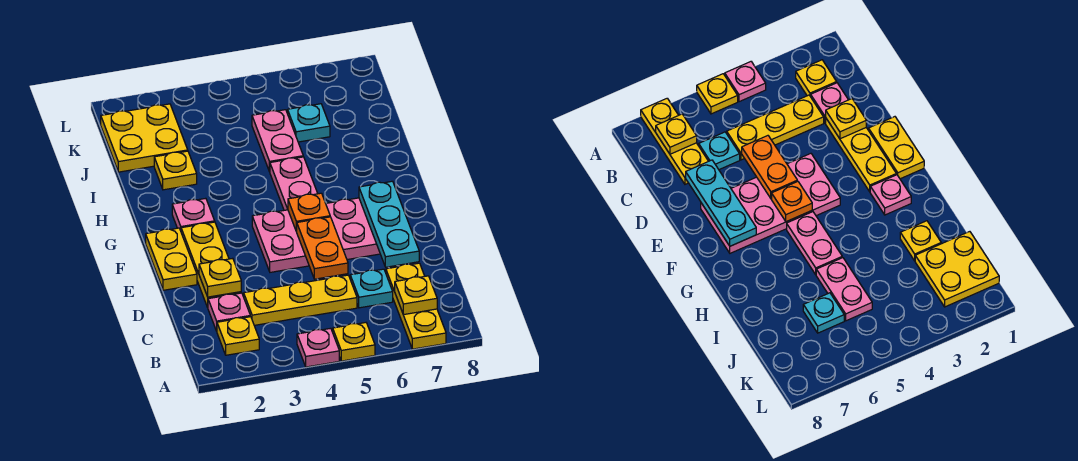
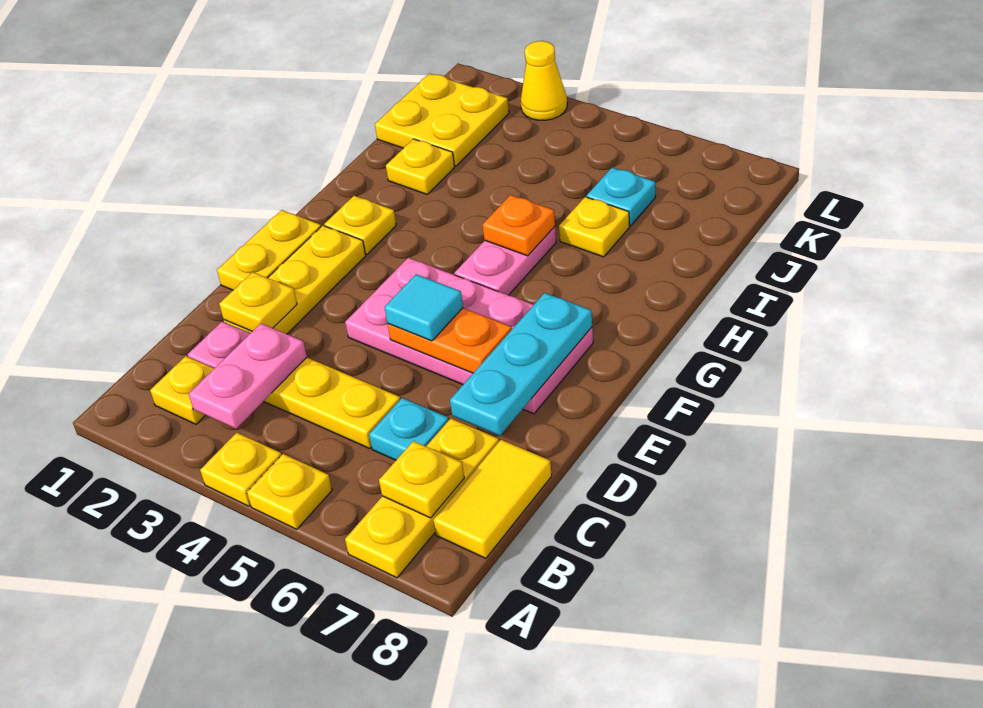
pink 1x1 plate [297,328,339,367] -> yellow 1x1 plate [200,433,281,506]
none -> yellow 1x2 tile [433,440,552,558]
orange 1x2 plate [297,217,348,279] -> orange 1x2 plate turned to [387,308,512,373]
none -> cyan 1x1 tile [384,274,463,341]
orange 1x1 plate [288,193,330,232] -> orange 1x1 plate moved to [483,195,555,256]
pink 1x1 plate [172,198,215,230] -> yellow 1x1 plate [324,196,396,254]
pink 1x2 plate [252,110,303,172] -> pink 1x2 plate moved to [189,324,307,429]
none -> yellow 1x1 plate [559,197,630,257]
none -> yellow 1x1 cone [521,41,567,120]

